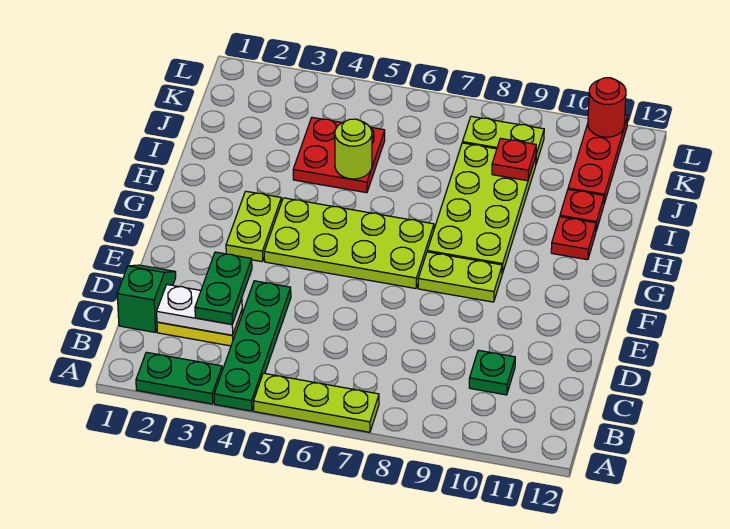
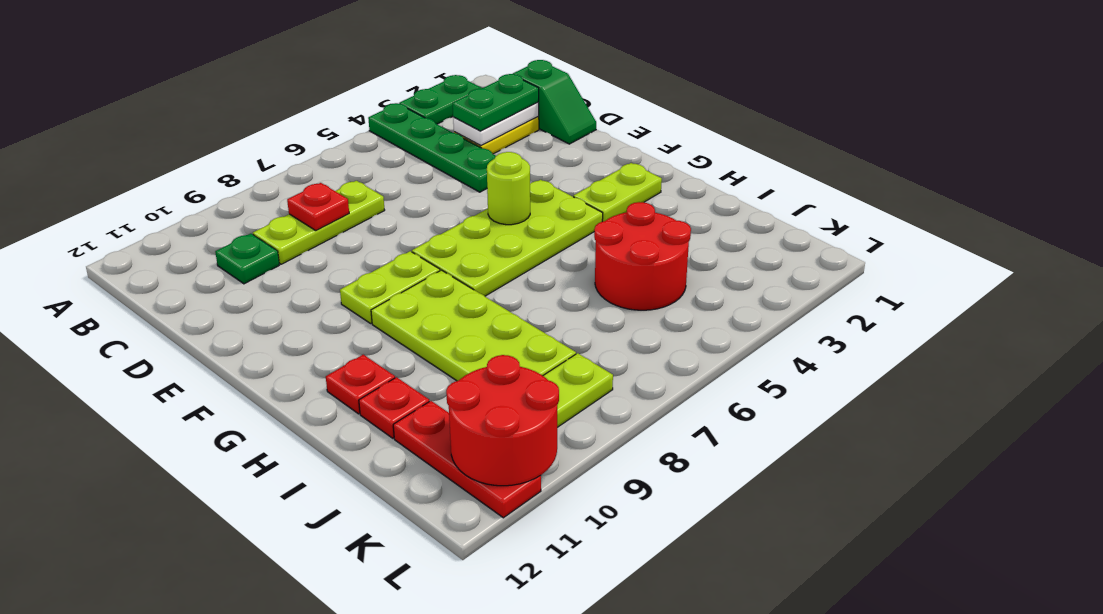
lime 1x3 plate [254,373,379,432] -> lime 1x3 plate moved to [253,181,385,264]
green 1x2 plate [195,252,252,324] -> green 1x2 plate turned to [453,74,539,131]
lime 1x2 plate [226,191,281,262] -> lime 1x2 plate turned to [573,163,662,222]
red 2x2 plate [293,117,385,193] -> red 2x2 round brick [594,202,691,310]
lime 1x1 round brick [335,119,372,179] -> lime 1x1 round brick moved to [487,152,530,225]
red 1x1 plate [492,138,536,181] -> red 1x1 plate moved to [287,183,349,230]
red 1x1 round brick [588,78,626,137] -> red 2x2 round brick [446,355,559,486]

